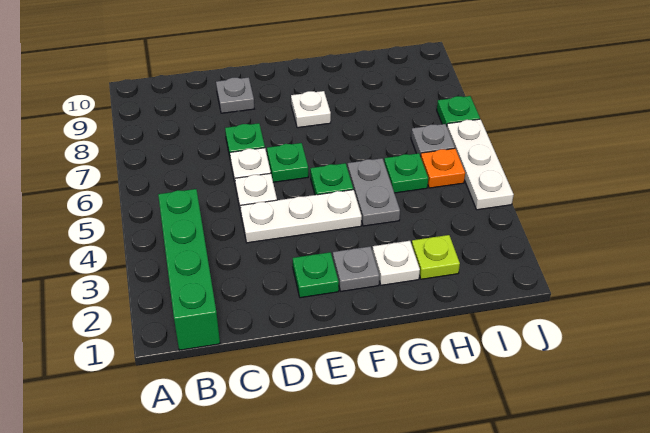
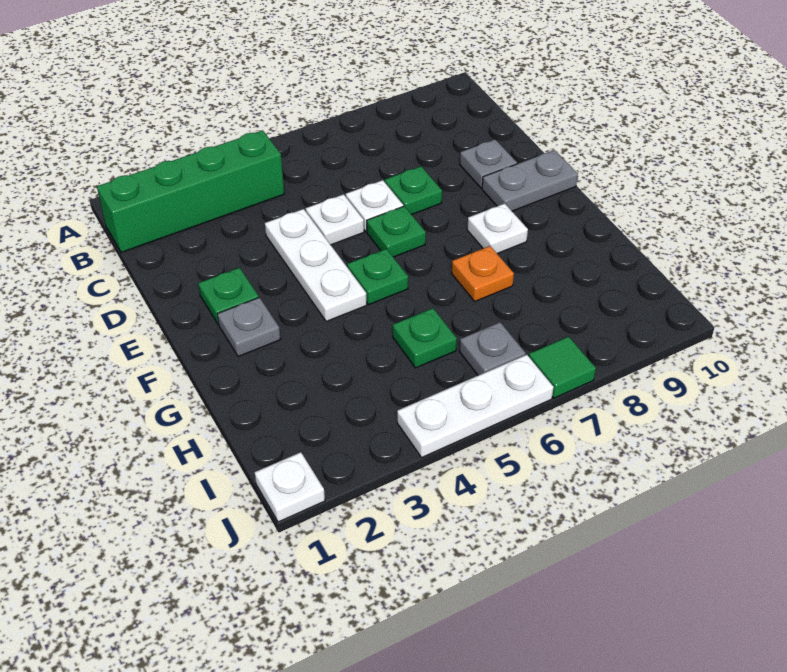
white 1x1 plate [372,241,420,285] -> white 1x1 plate moved to [255,452,325,522]
grey 1x2 plate [347,158,400,226] -> grey 1x2 plate moved to [482,150,578,211]
lime 1x1 plate [412,235,460,279] -> none
orange 1x1 plate [421,148,465,188] -> orange 1x1 plate moved to [452,246,514,301]
green 1x1 plate [437,96,480,126] -> green 1x1 tile [529,337,596,398]

